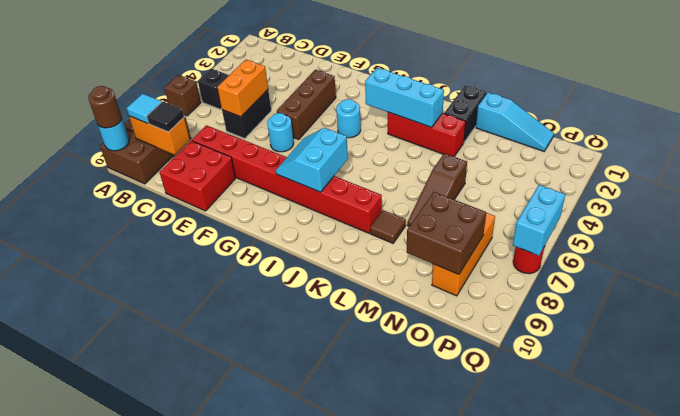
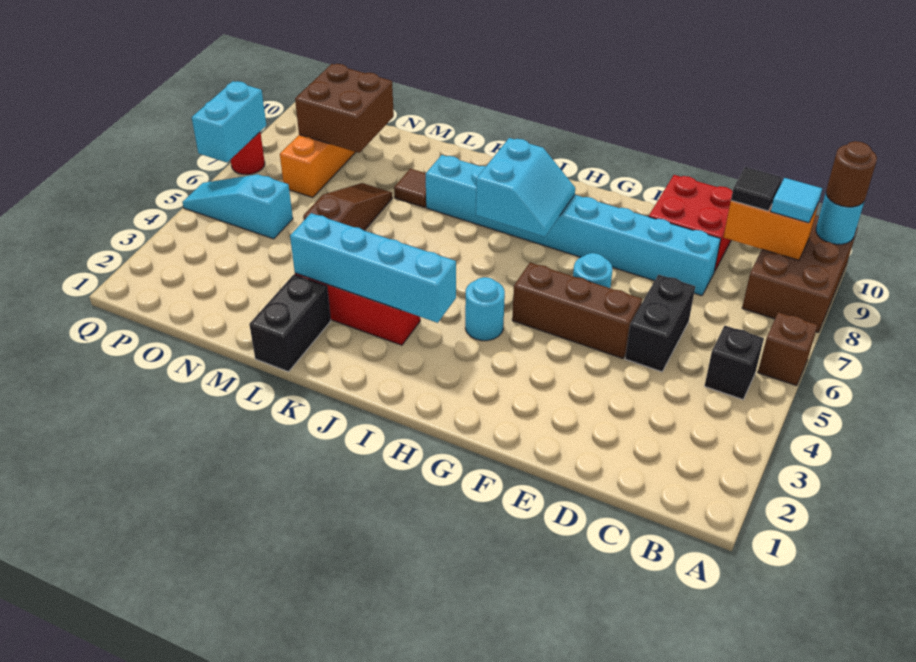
orange 1x2 brick [217,60,268,117] -> none
red 1x8 brick [192,125,382,233] -> cyan 1x8 brick [426,155,721,296]
brown 1x3 brick [277,70,336,140] -> brown 1x3 brick turned to [512,263,642,358]
cyan 1x3 brick [365,68,444,127] -> cyan 1x4 brick [290,213,456,323]
cyan 1x3 slope [476,92,554,151] -> cyan 1x3 slope moved to [183,174,293,239]

